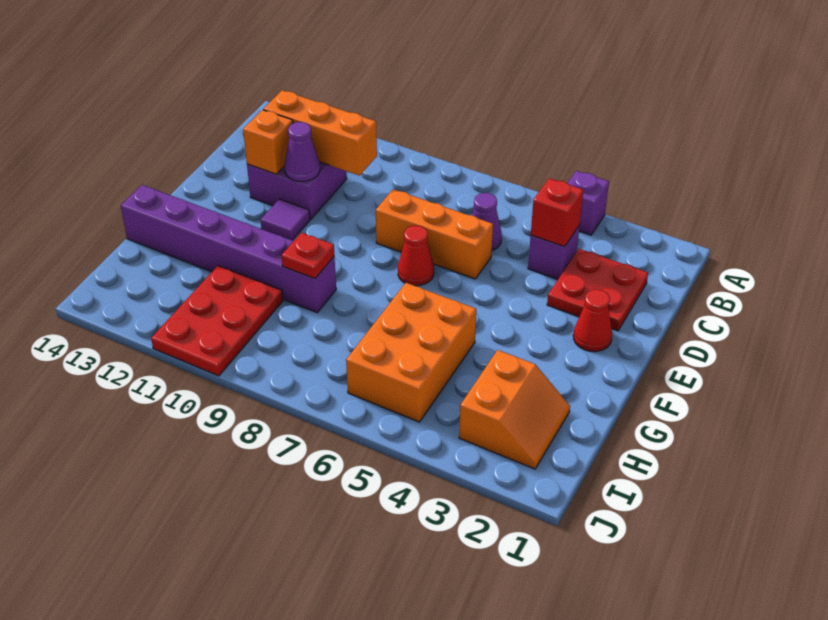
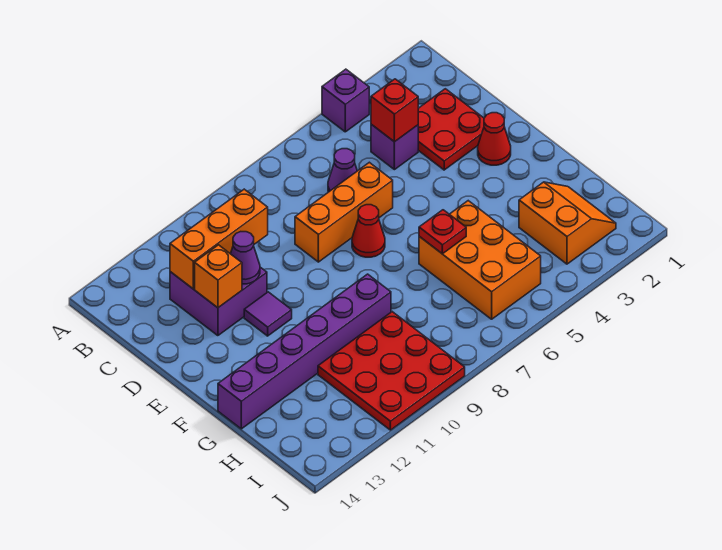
red 1x1 plate [281,233,334,278] -> red 1x1 plate moved to [419,210,466,254]
red 2x3 plate [151,266,283,376] -> red 3x3 plate [318,312,465,430]

